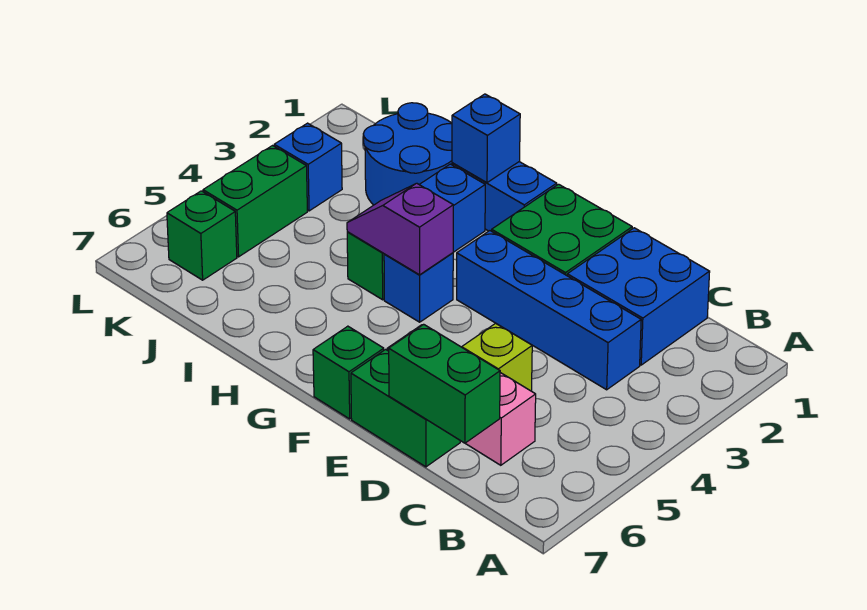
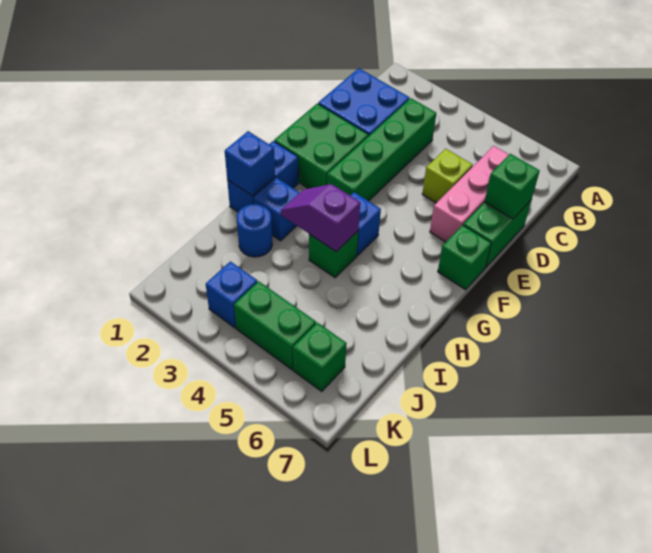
blue 1x4 brick [457,231,641,390] -> green 1x4 brick [327,98,436,201]
green 1x2 brick [389,324,500,443] -> green 1x1 brick [484,154,540,219]
purple 1x2 slope [347,183,453,275] -> purple 1x2 slope turned to [281,184,360,252]
blue 2x2 round brick [363,103,452,205] -> blue 1x1 round brick [237,204,272,257]

